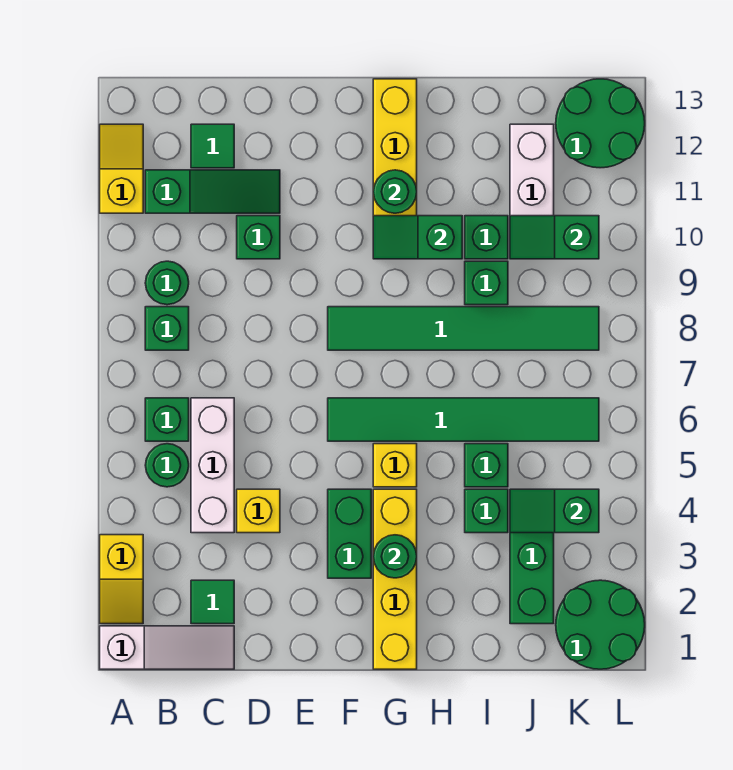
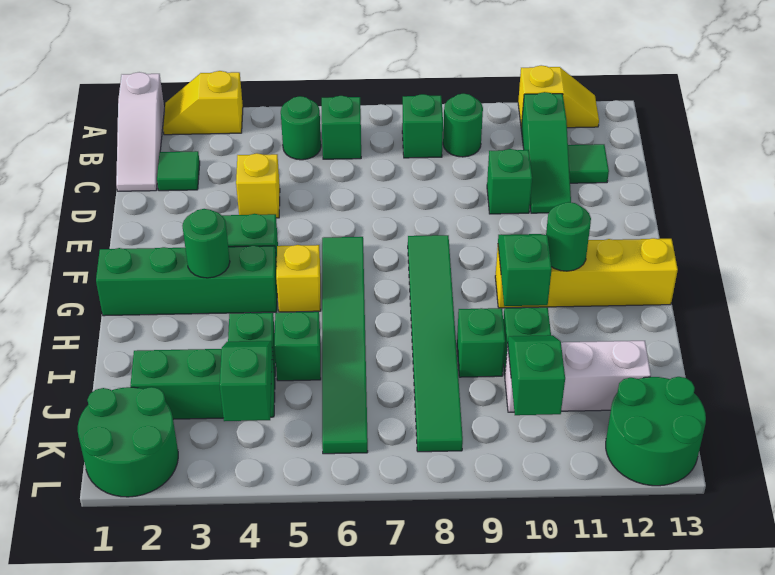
white 1x3 brick [191,398,234,533] -> none
yellow 1x4 brick [373,489,417,669] -> green 1x4 brick [96,246,277,316]

